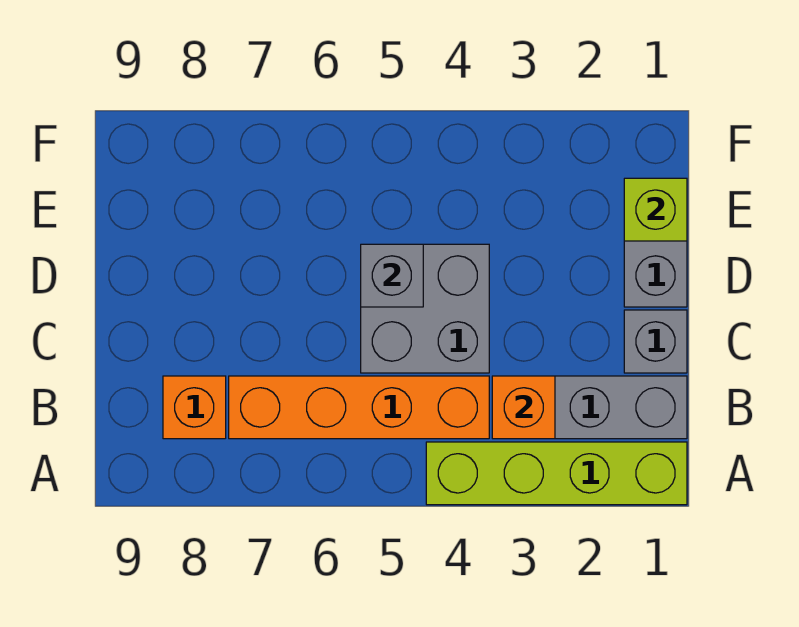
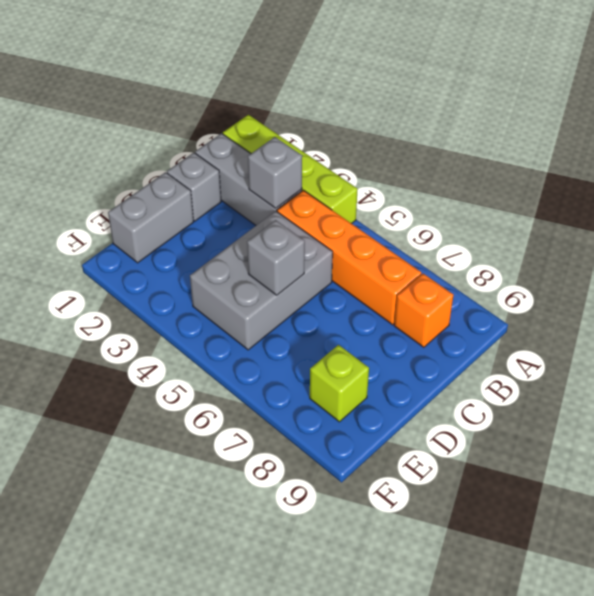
orange 1x1 brick [492,376,555,439] -> grey 1x1 brick [248,137,302,208]
grey 2x2 brick [361,244,489,373] -> grey 2x3 brick [190,211,333,350]
lime 1x1 brick [624,178,687,241] -> lime 1x1 brick moved to [310,345,369,422]

